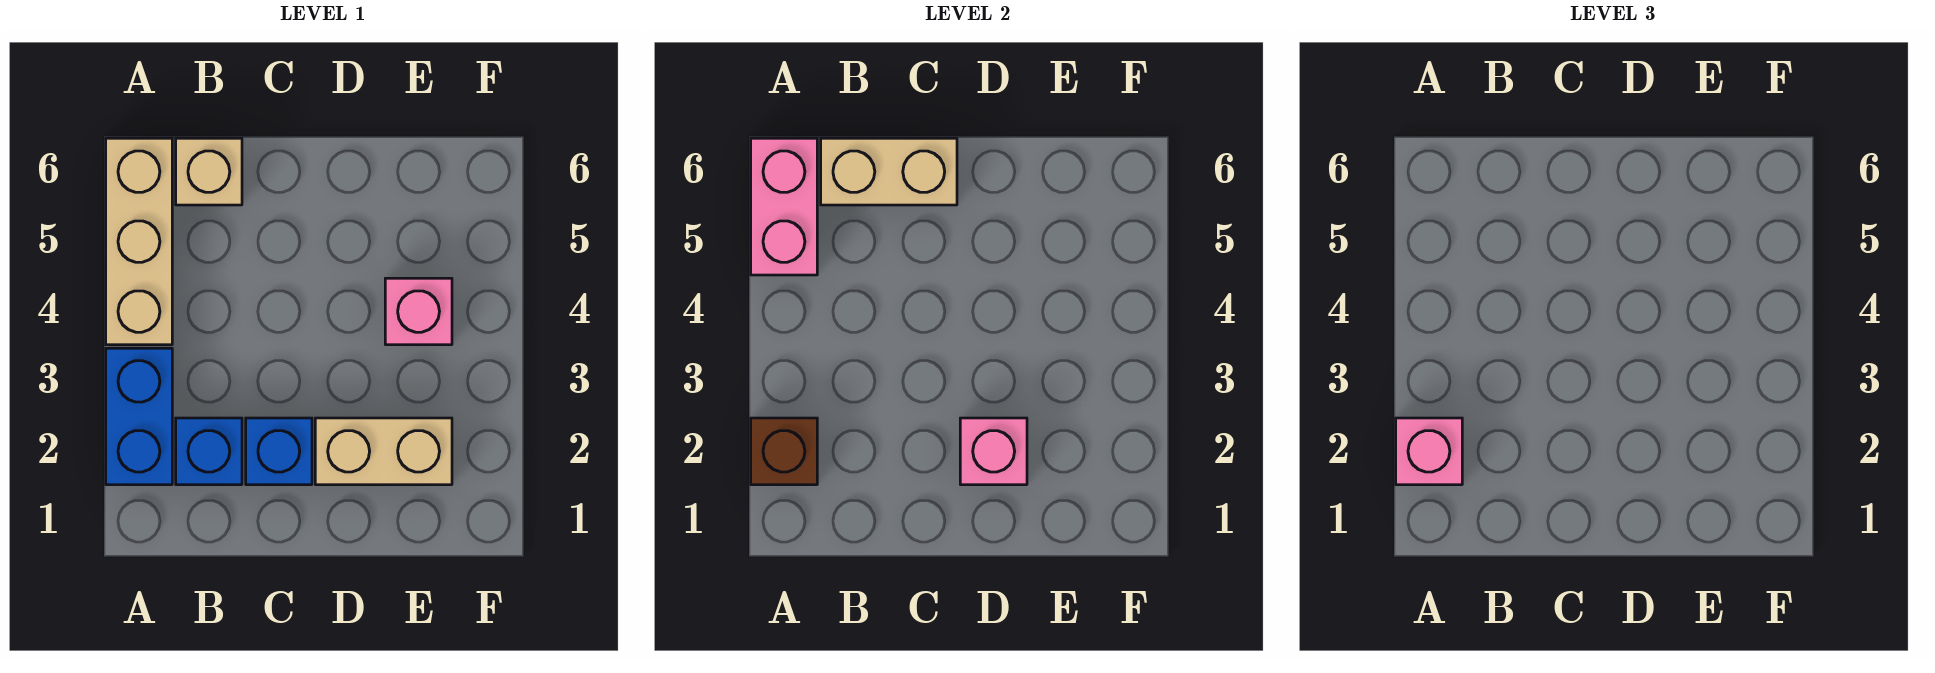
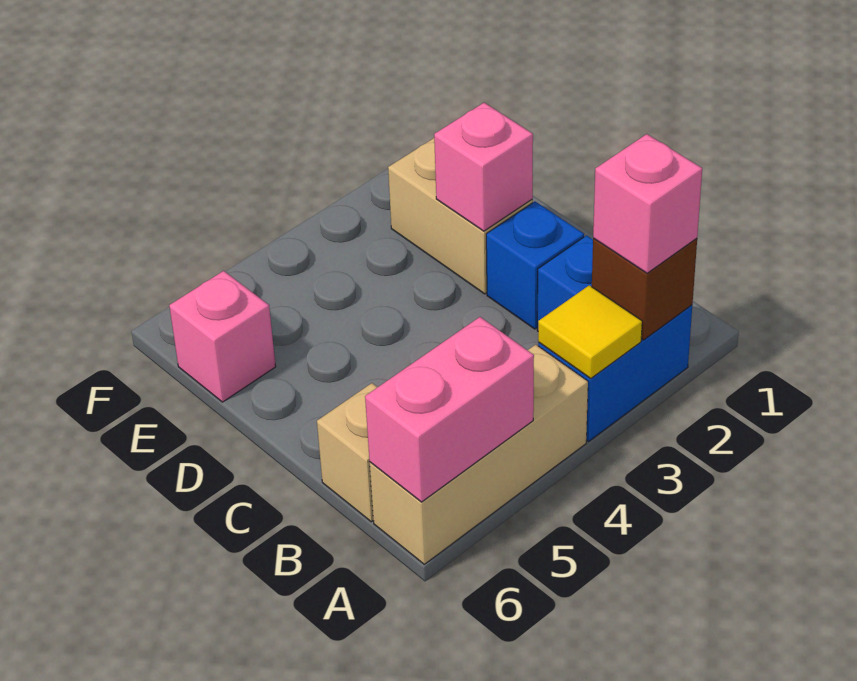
none -> yellow 1x1 tile [538,285,642,378]
tan 1x2 brick [821,138,957,205] -> none
pink 1x1 brick [385,278,452,345] -> pink 1x1 brick moved to [169,271,276,402]

